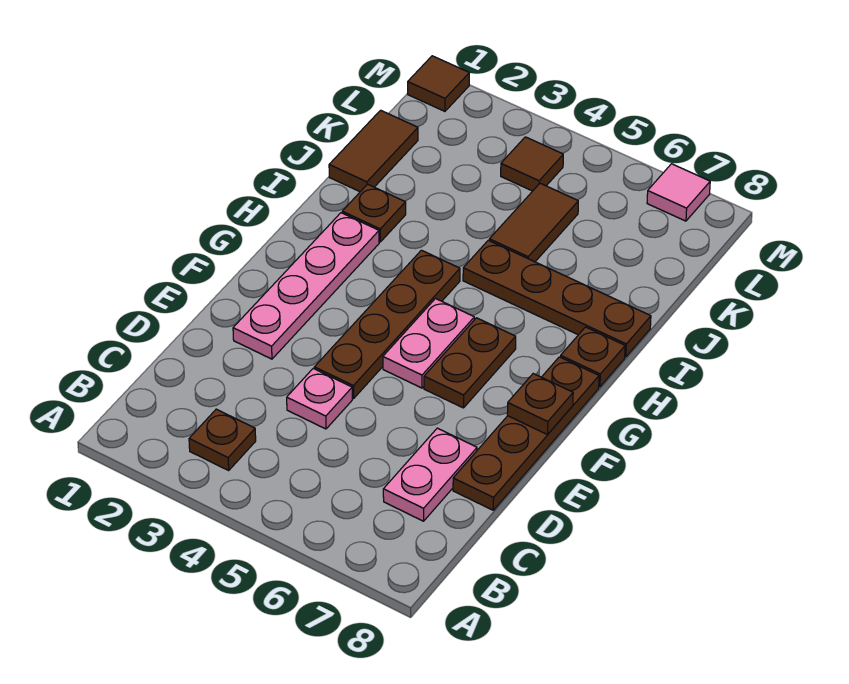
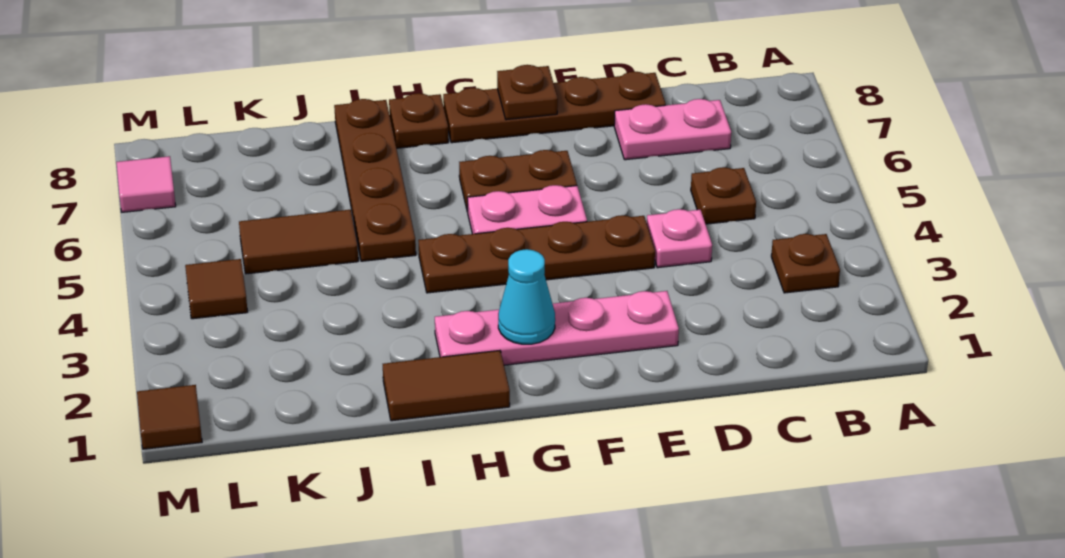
none -> cyan 1x1 cone [498,249,555,344]
brown 1x1 plate [342,184,406,242] -> brown 1x1 plate moved to [691,167,756,224]
brown 1x2 tile [329,110,418,192] -> brown 1x2 tile moved to [383,351,510,421]

